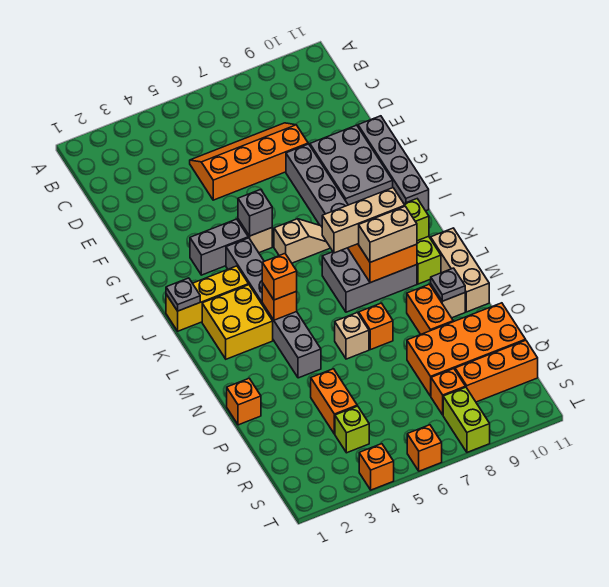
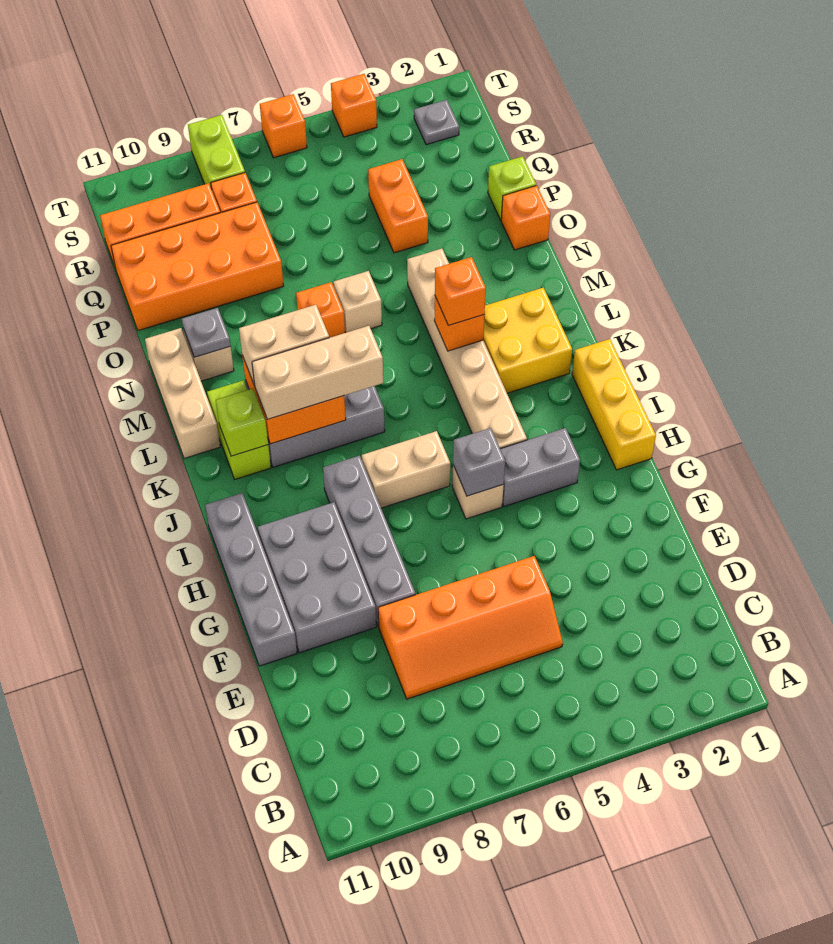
grey 1x6 brick [226,238,321,378] -> tan 1x6 brick [407,249,527,449]
tan 1x2 slope [274,219,330,263] -> tan 1x2 brick [362,431,450,508]
yellow 1x3 brick [166,266,249,331] -> yellow 1x3 brick turned to [572,339,656,470]
grey 1x1 plate [166,278,200,311] -> grey 1x1 plate moved to [414,100,459,145]
orange 1x2 brick [407,284,453,334] -> none
lime 1x1 brick [335,406,369,453] -> lime 1x1 brick moved to [488,156,536,220]

